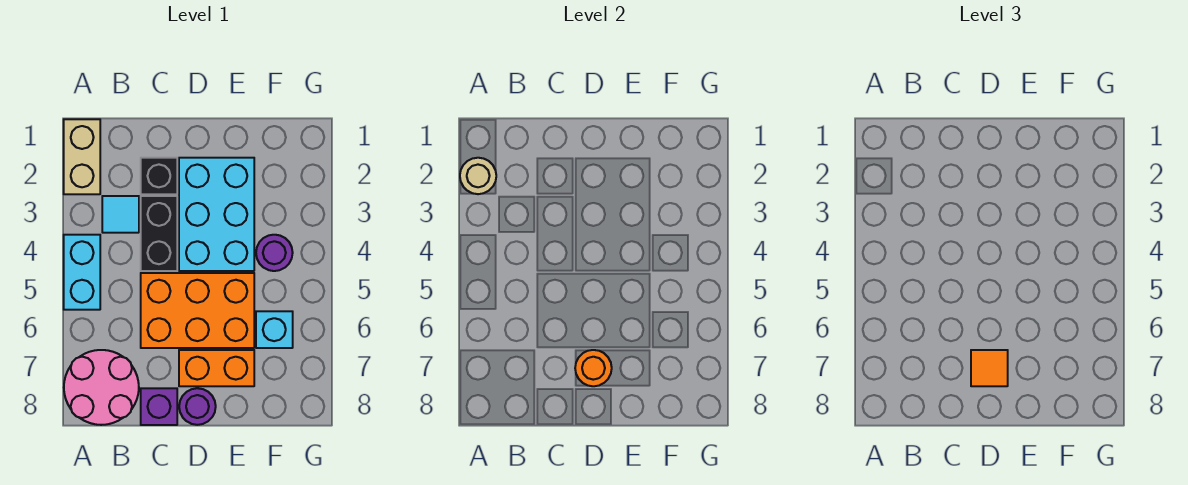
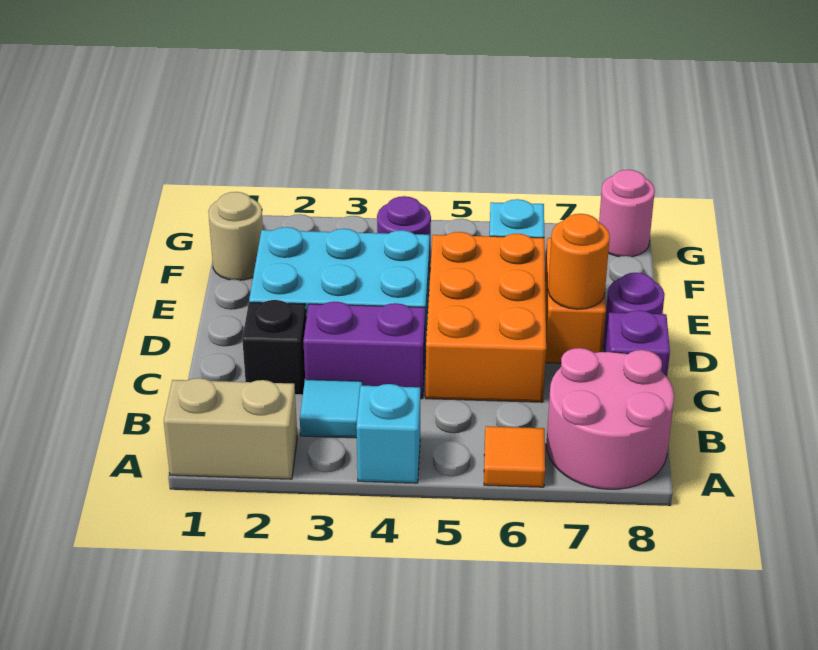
tan 1x1 round brick [460,158,496,194] -> tan 1x1 round brick moved to [208,192,263,280]
cyan 1x2 brick [64,235,100,310] -> cyan 1x1 brick [356,384,420,483]
black 1x2 brick [141,196,177,271] -> purple 1x2 brick [303,302,425,399]
orange 1x1 tile [971,350,1008,386] -> orange 1x1 tile moved to [484,426,545,487]
none -> pink 1x1 round brick [599,170,655,257]

